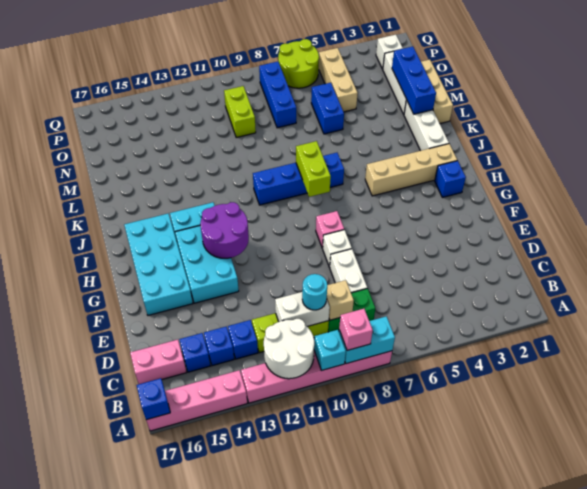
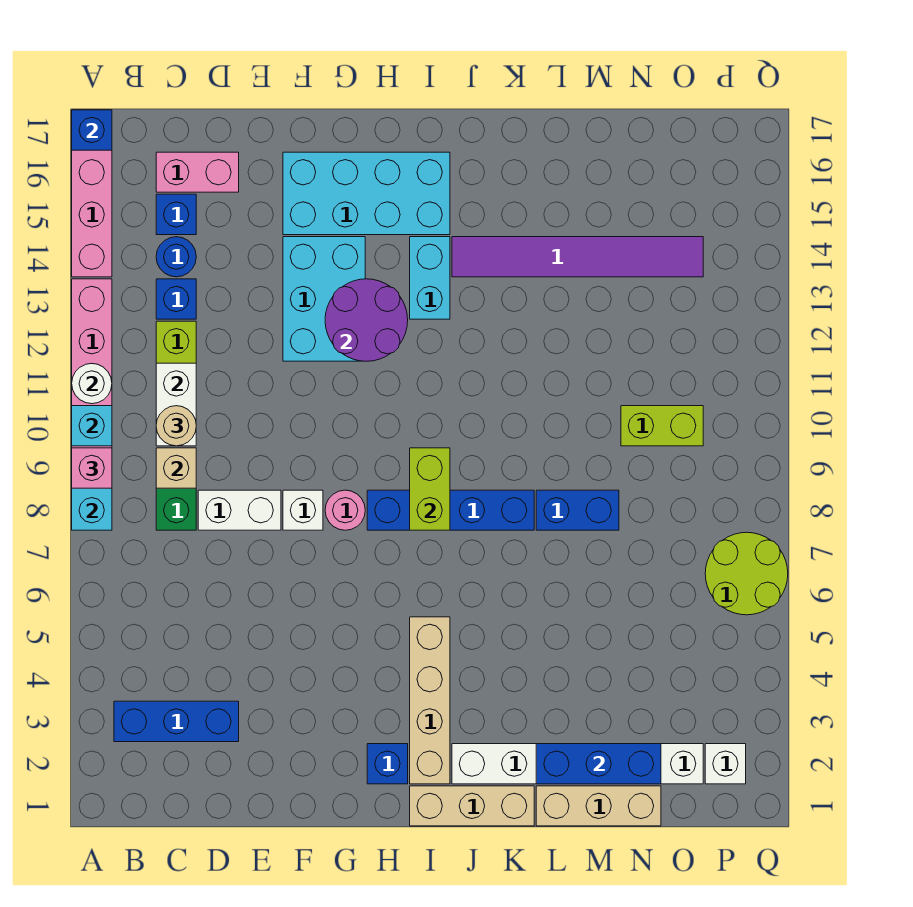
white 2x2 round brick [264,319,314,379] -> white 1x1 round brick [72,364,112,404]
cyan 1x1 round brick [302,274,327,310] -> tan 1x1 round brick [156,406,196,446]
blue 1x1 brick [204,327,234,366] -> blue 1x1 round brick [156,237,196,277]
pink 1x2 brick [130,340,186,384] -> pink 1x2 brick turned to [156,152,239,192]
cyan 2x3 brick [175,226,239,303] -> cyan 2x3 brick turned to [283,237,365,361]
pink 1x1 brick [316,211,344,248] -> pink 1x1 round brick [325,490,365,530]
lime 1x2 brick [296,141,331,197] -> lime 1x2 brick turned to [410,448,450,530]
blue 1x4 brick [253,152,344,205] -> blue 1x4 brick turned to [367,490,534,530]
none -> purple 1x6 tile [452,237,703,277]
blue 1x2 brick [311,83,344,134] -> blue 1x2 brick moved to [536,490,619,530]
tan 1x3 brick [319,48,358,112] -> tan 1x3 brick moved to [410,786,534,826]
blue 1x3 brick [259,62,296,128] -> blue 1x3 brick moved to [114,701,239,742]

